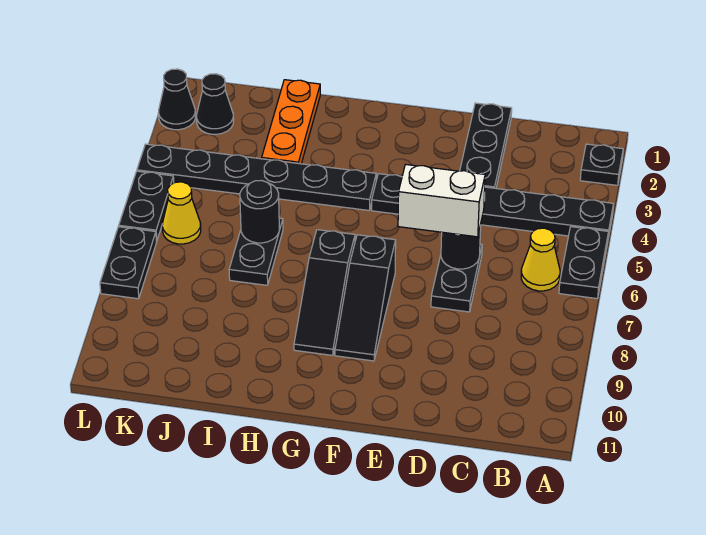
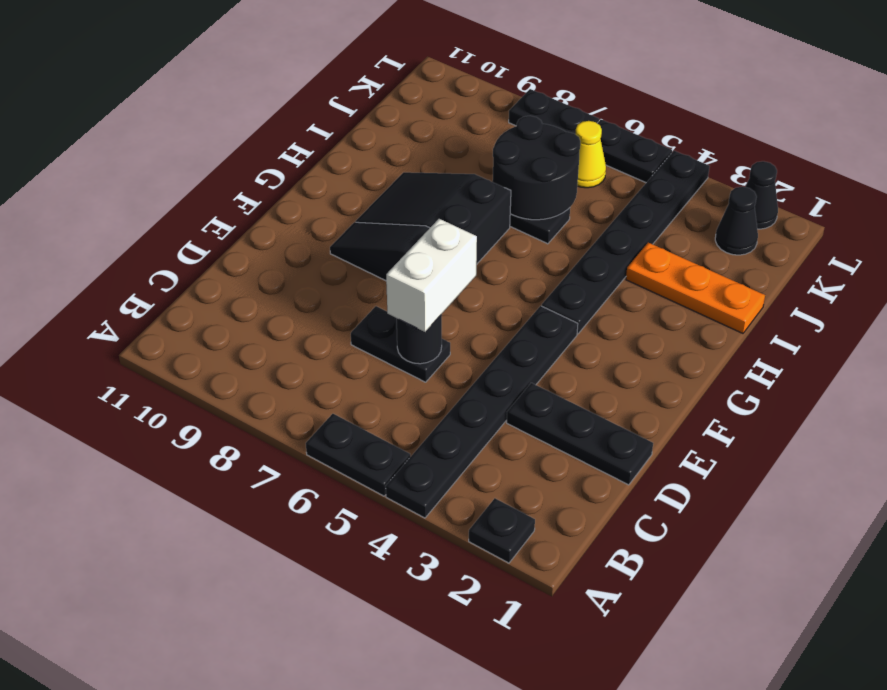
yellow 1x1 cone [521,228,560,291] -> none
black 1x3 slope [294,230,355,355] -> black 2x3 slope [355,172,511,265]
black 1x1 round brick [240,180,279,243] -> black 2x2 round brick [493,116,580,220]

